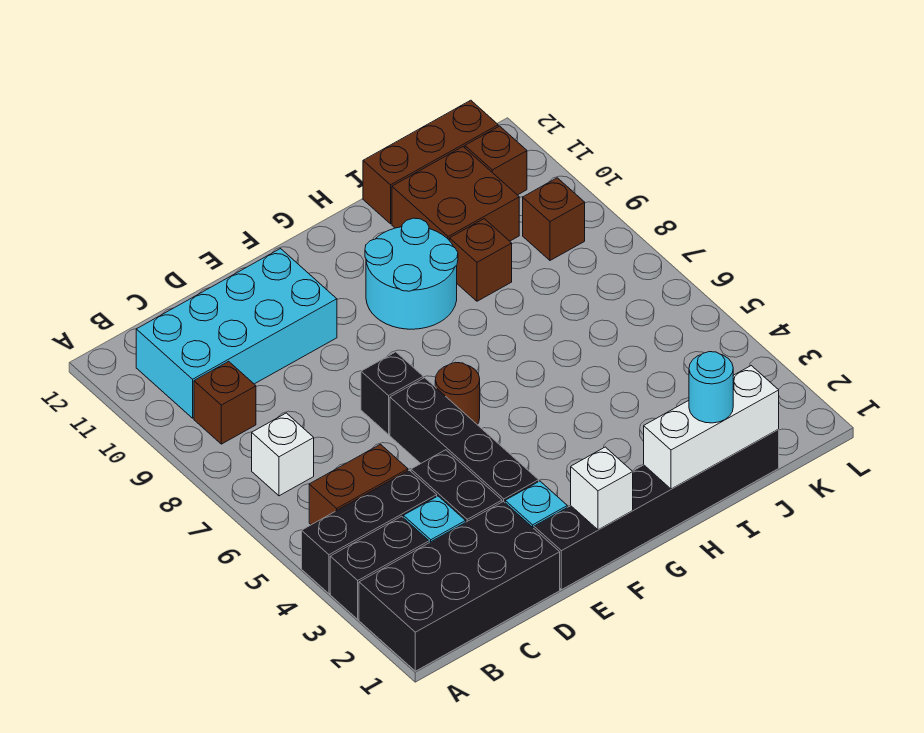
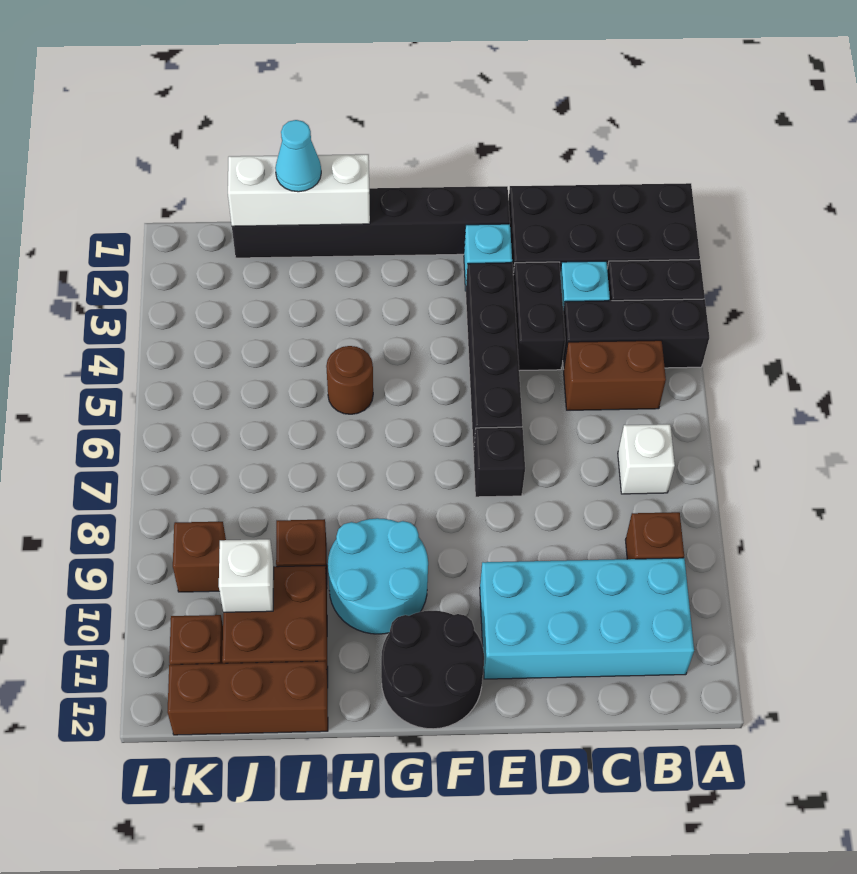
white 1x1 brick [571,447,633,530] -> white 1x1 brick moved to [219,539,274,612]
brown 1x1 round brick [435,362,480,425] -> brown 1x1 round brick moved to [326,346,373,414]
none -> black 2x2 round brick [381,611,484,729]
cyan 1x1 round brick [689,352,733,423] -> cyan 1x1 cone [275,120,321,192]

